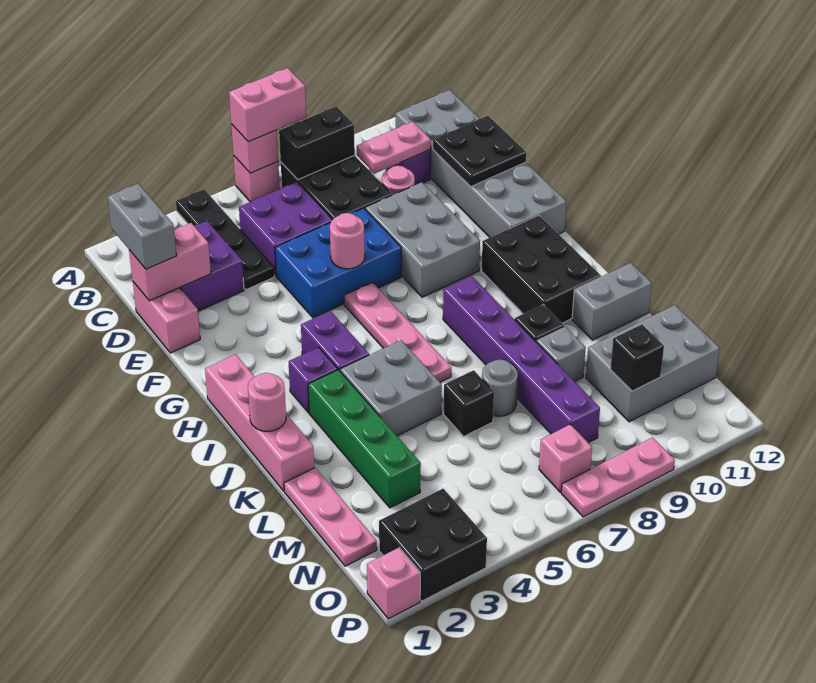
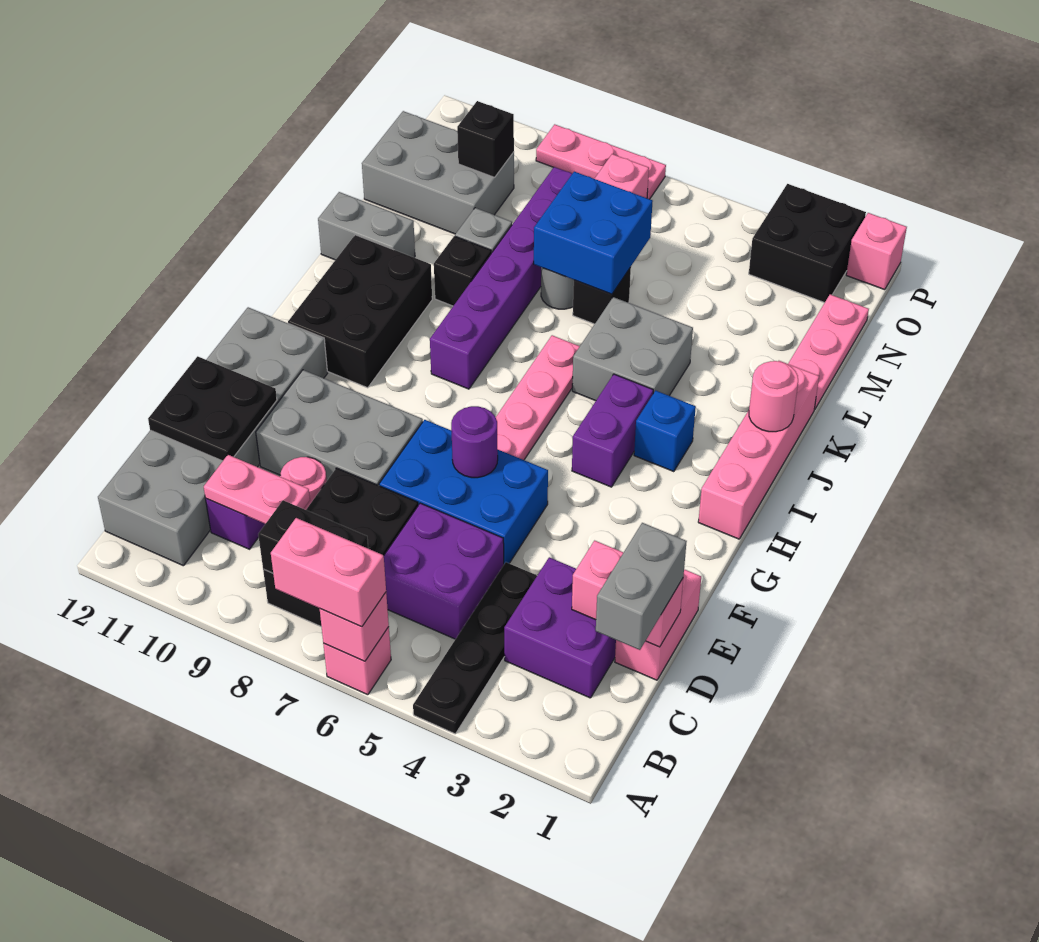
grey 2x3 brick [365,182,480,297] -> grey 2x3 brick turned to [256,370,423,486]
pink 1x1 round brick [330,213,365,269] -> purple 1x1 round brick [451,406,498,478]
purple 1x1 brick [289,347,338,413] -> blue 1x1 brick [634,391,696,472]
green 1x4 brick [308,370,421,508] -> none
none -> blue 2x2 brick [534,172,653,294]

